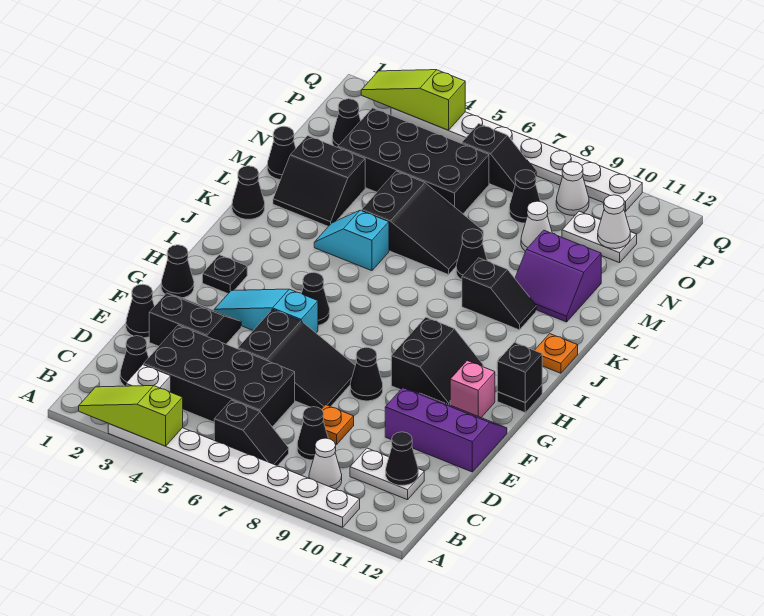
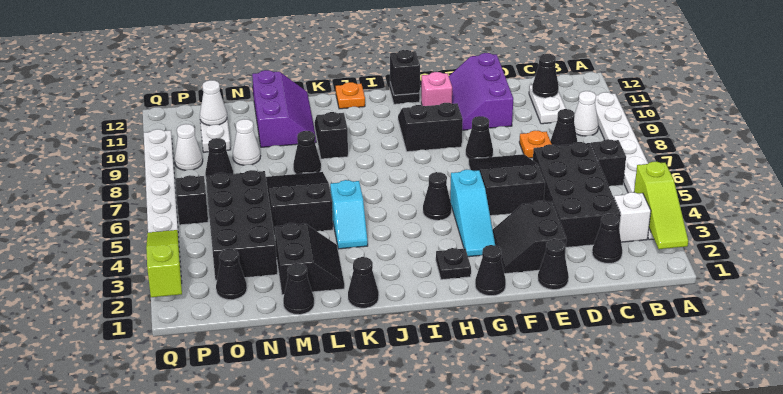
purple 2x2 slope [515,230,601,322] -> purple 2x3 slope [252,70,316,147]
lime 1x3 slope [361,70,465,130] -> lime 1x3 slope turned to [146,230,182,297]

